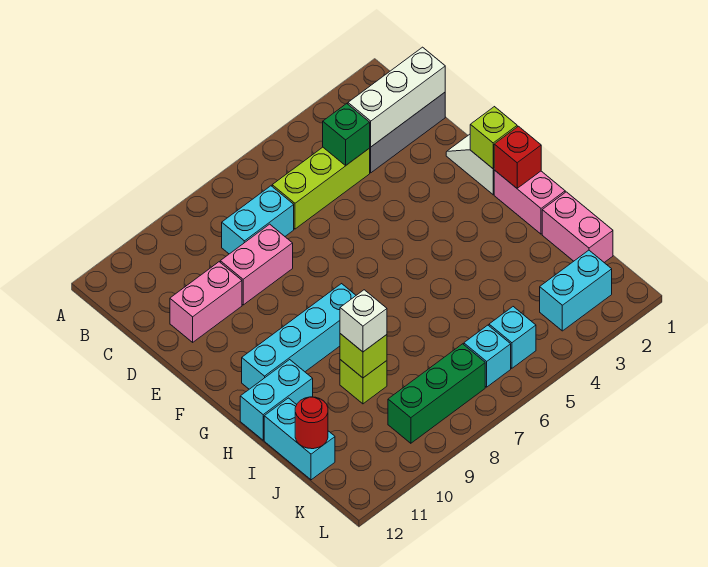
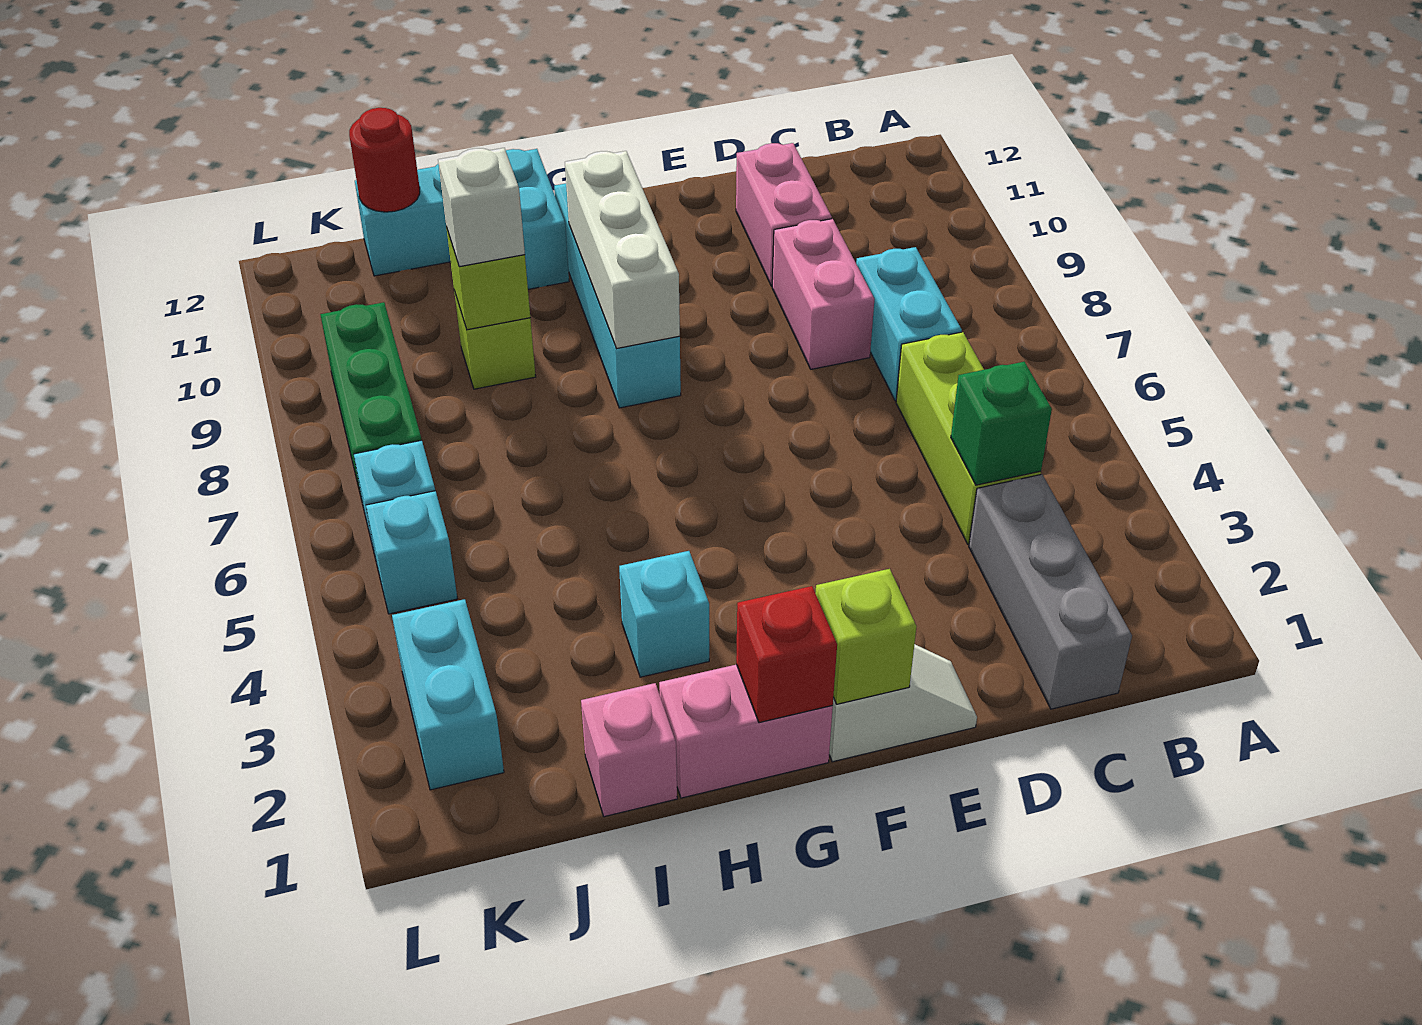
white 1x3 brick [348,47,445,147] -> white 1x3 brick moved to [565,151,680,349]
none -> cyan 1x1 brick [619,551,709,677]
pink 1x2 brick [542,192,613,262] -> pink 1x1 brick [581,683,677,817]

